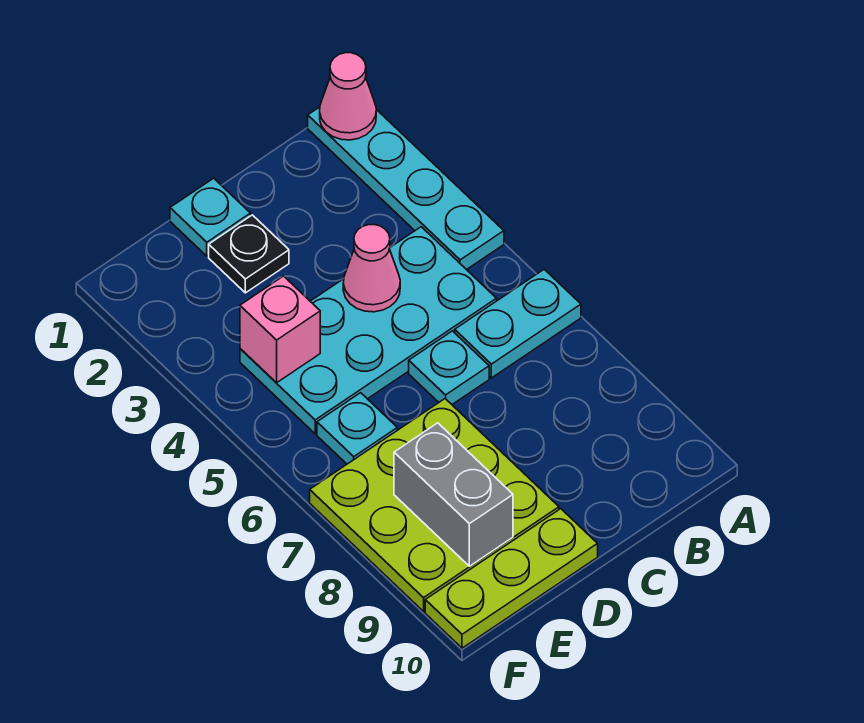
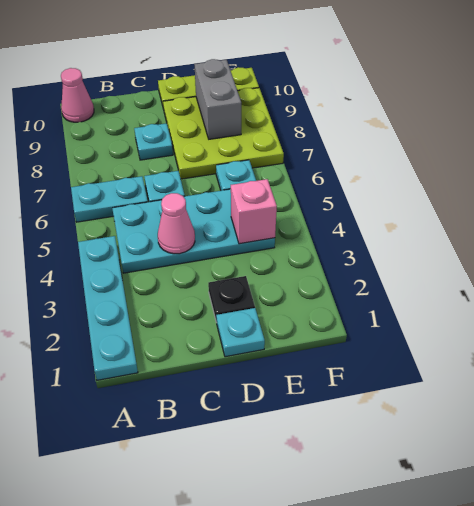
pink 1x1 cone [320,53,376,140] -> pink 1x1 cone moved to [61,68,94,122]
none -> cyan 1x1 plate [134,123,173,160]

